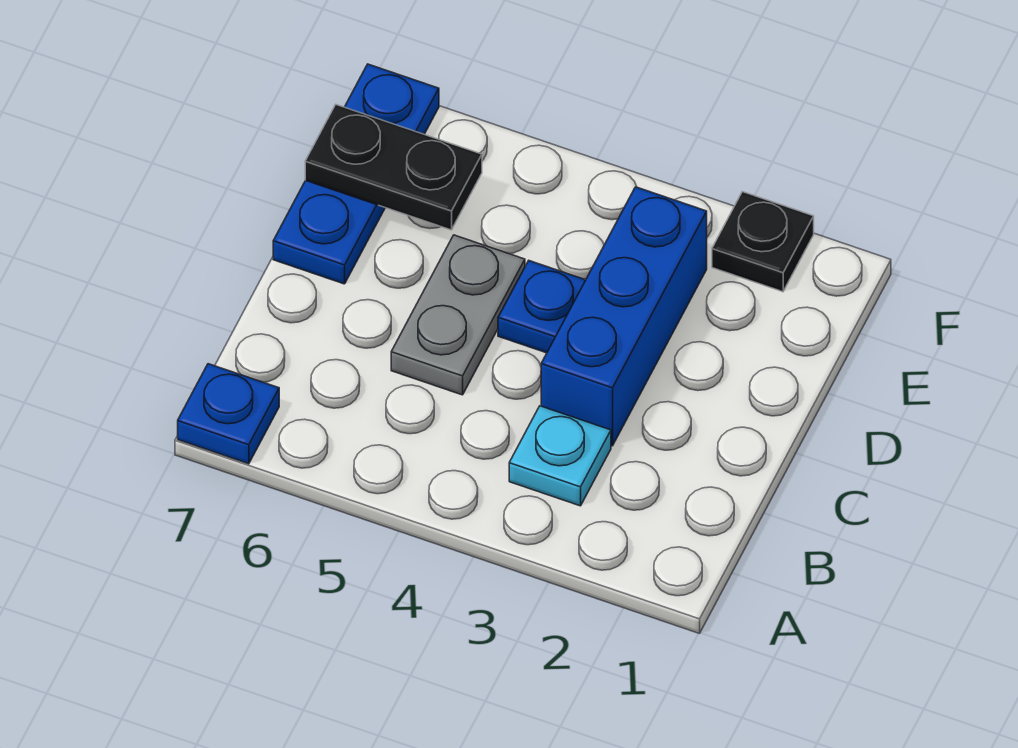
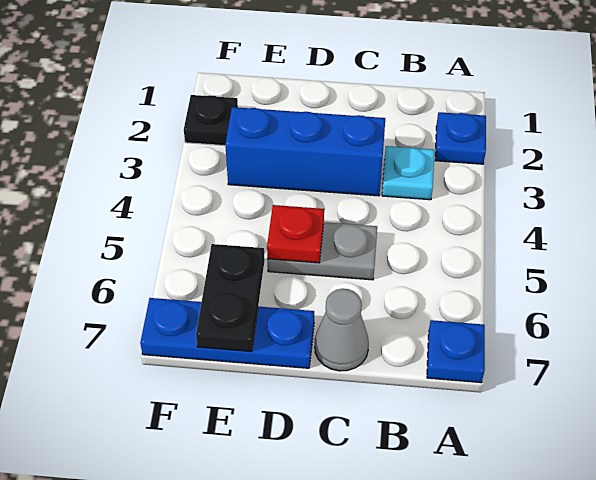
none -> grey 1x1 cone [315,289,369,371]
blue 1x1 plate [498,261,585,353] -> blue 1x1 plate moved to [435,112,486,164]
none -> red 1x1 plate [267,205,324,263]

